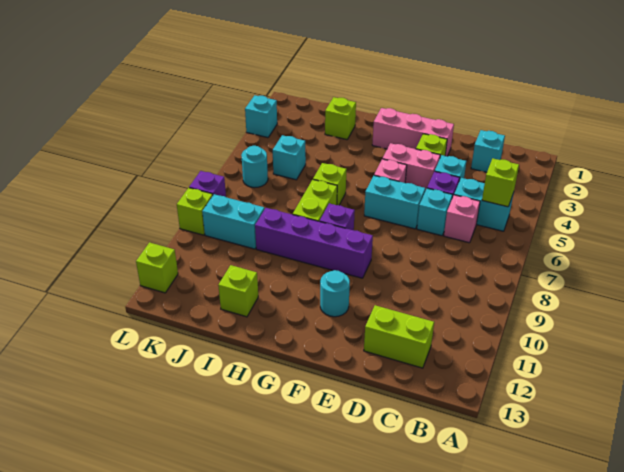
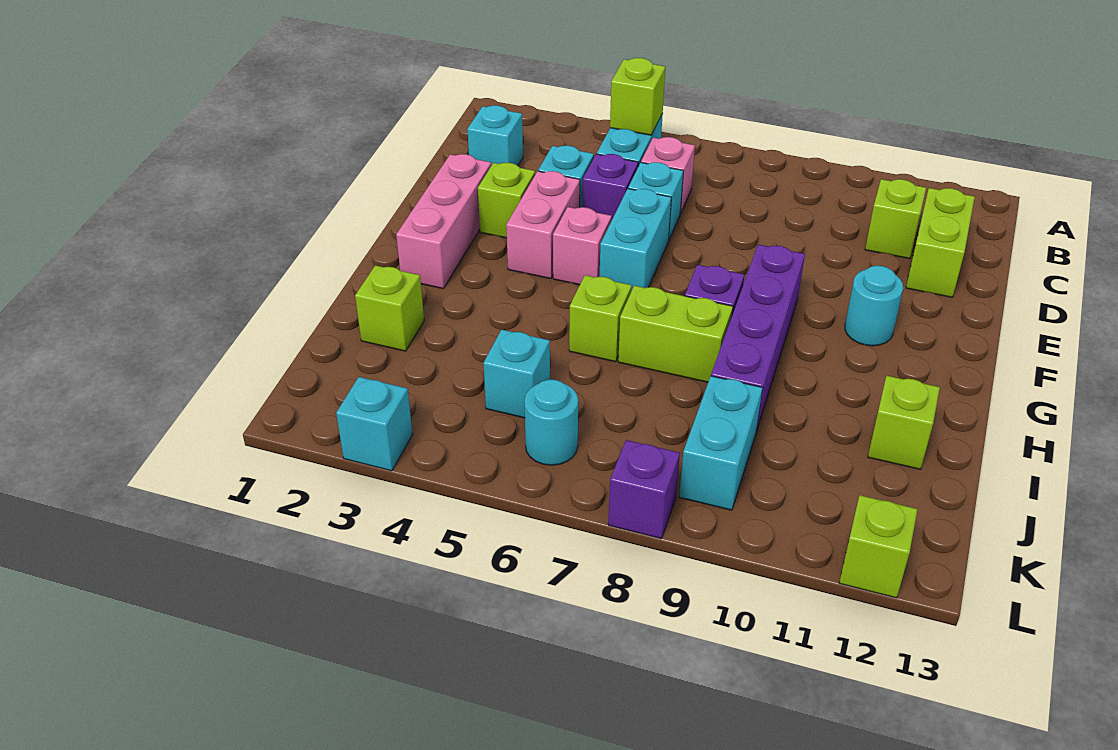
lime 1x1 brick [177,188,213,235] -> lime 1x1 brick moved to [865,179,926,259]

